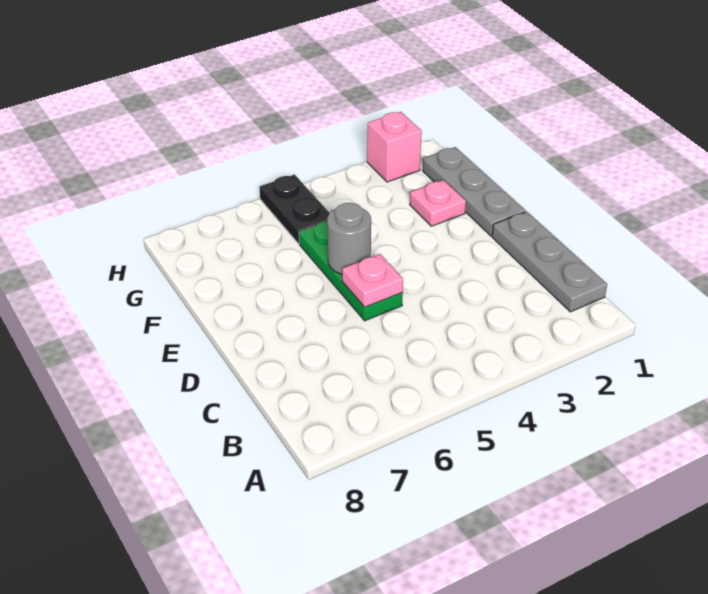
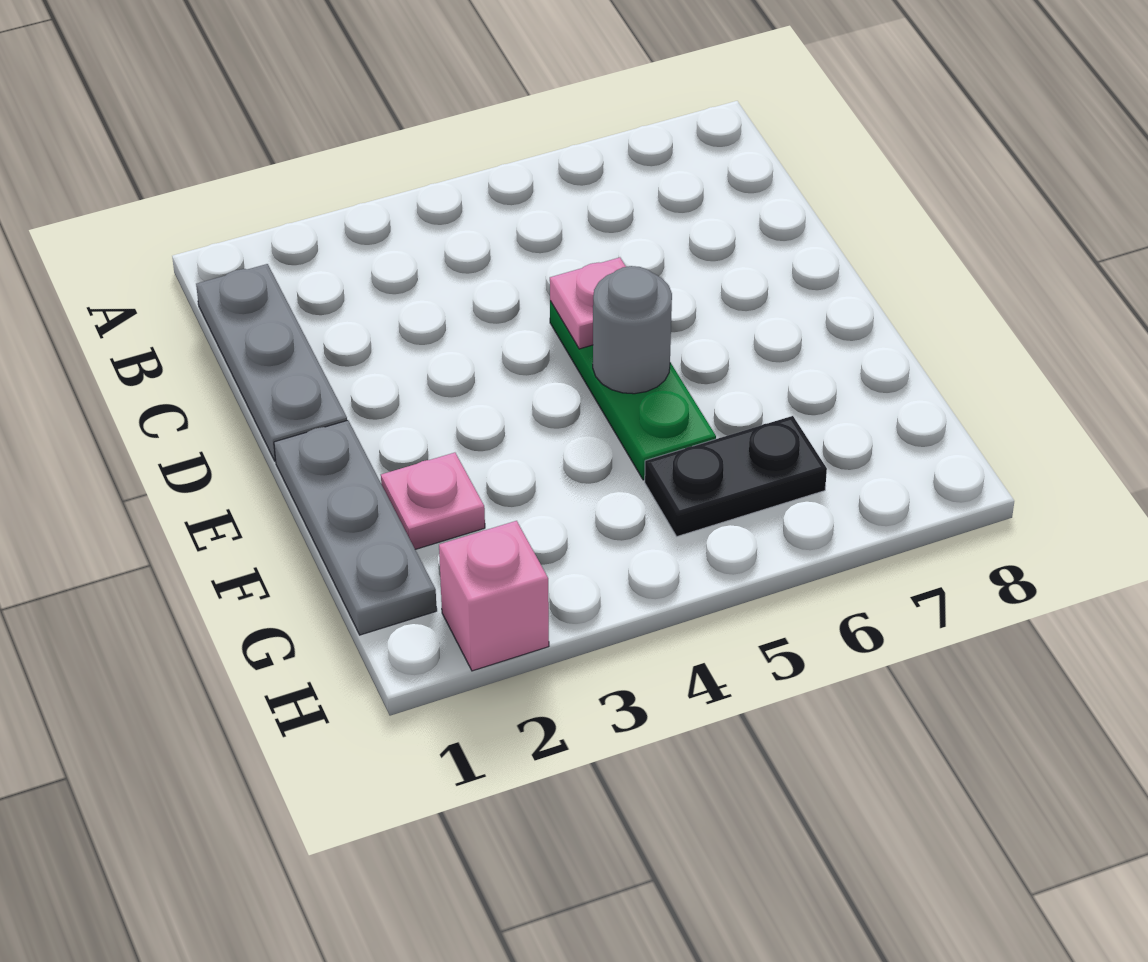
black 1x2 plate [259,175,329,244] -> black 1x2 plate turned to [645,416,827,536]

